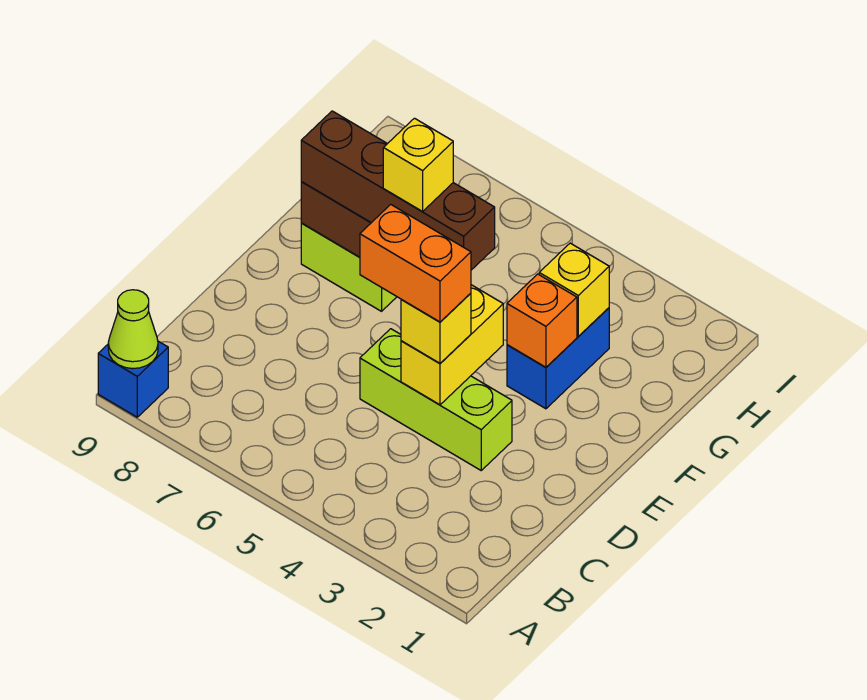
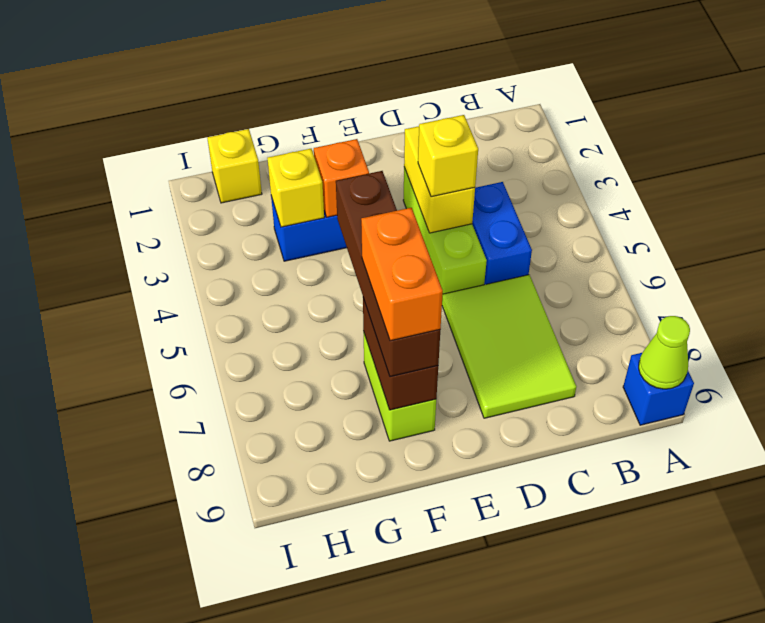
none -> blue 1x2 brick [472,182,532,285]
none -> lime 2x3 tile [442,275,576,418]
yellow 1x2 brick [401,285,503,405] -> yellow 1x2 brick turned to [404,126,475,233]
orange 1x2 brick [360,204,471,322] -> orange 1x2 brick moved to [361,208,443,341]
yellow 1x1 brick [383,118,453,211] -> yellow 1x1 brick moved to [207,129,262,203]

